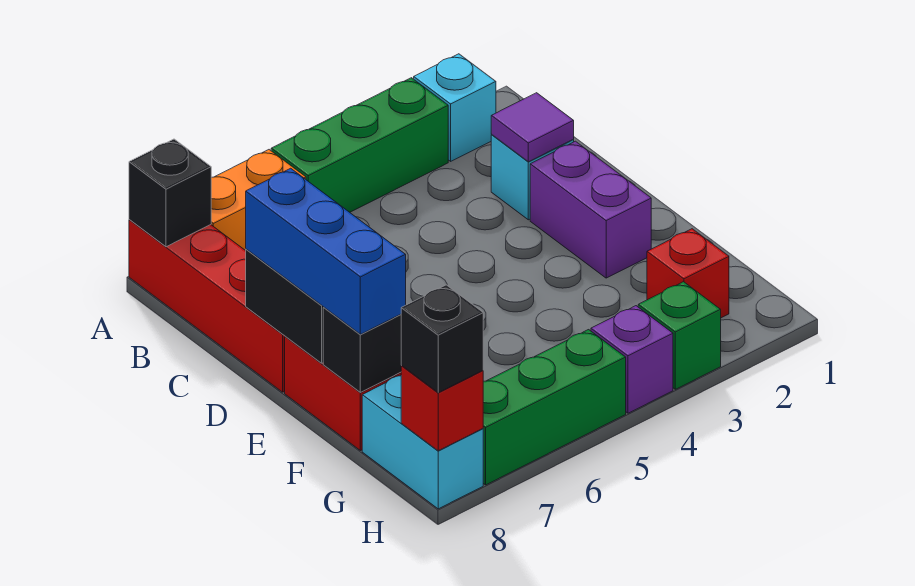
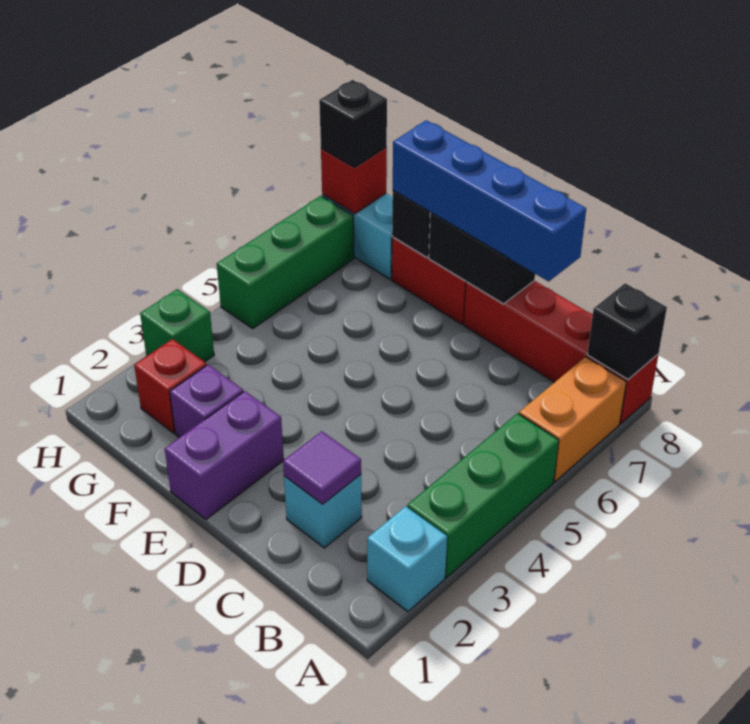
purple 1x2 brick [530,141,651,278] -> purple 1x2 brick turned to [165,391,284,520]
blue 1x3 brick [246,168,406,334] -> blue 1x4 brick [393,120,586,281]
purple 1x1 brick [591,306,673,413] -> purple 1x1 brick moved to [170,365,243,438]

